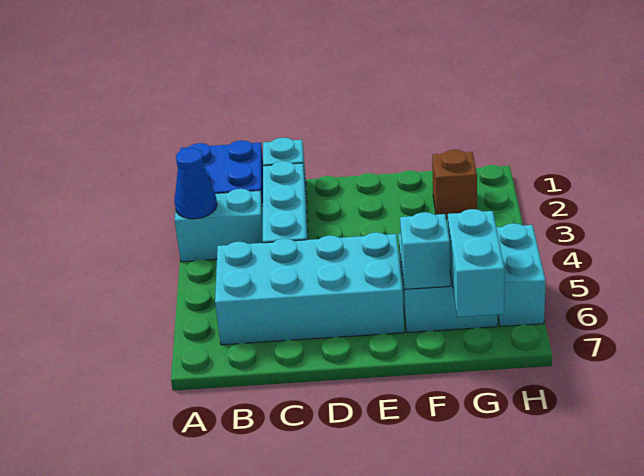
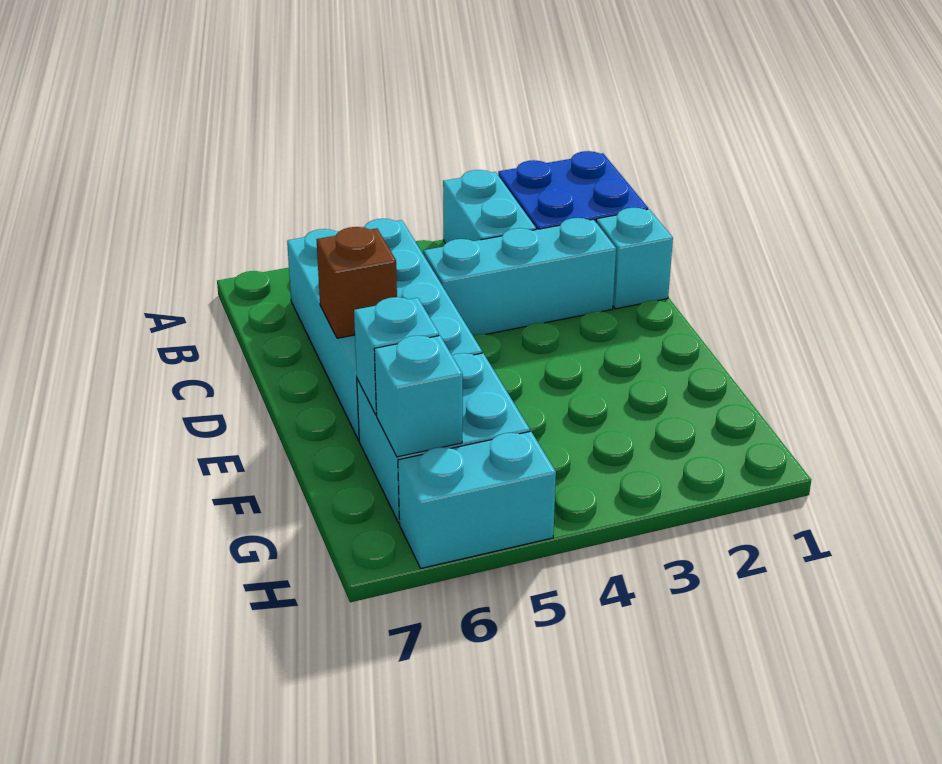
blue 1x1 cone [174,148,217,219] -> none
brown 1x1 brick [432,150,477,218] -> brown 1x1 brick moved to [317,227,397,338]
cyan 1x2 brick [448,209,505,317] -> cyan 1x1 brick [374,336,463,457]

